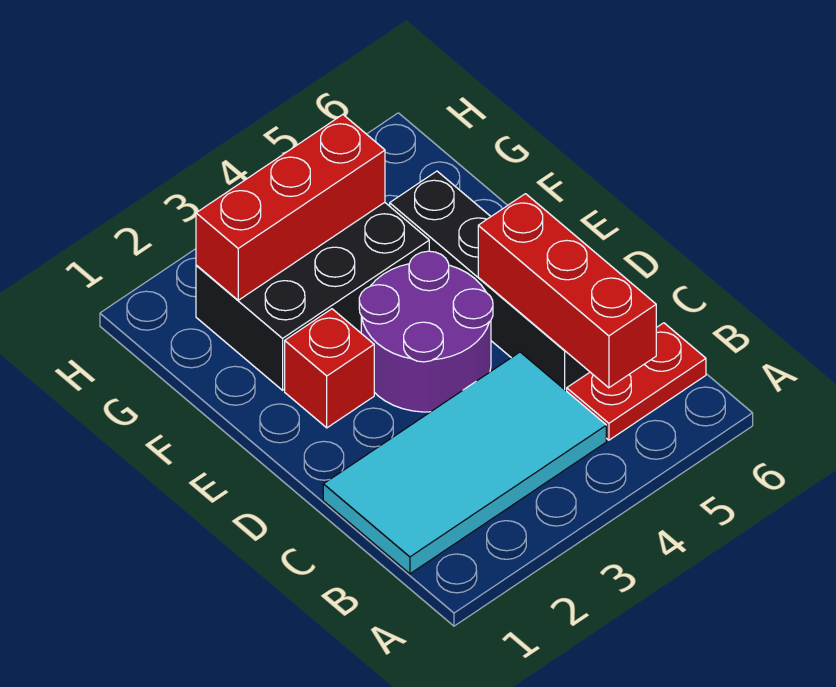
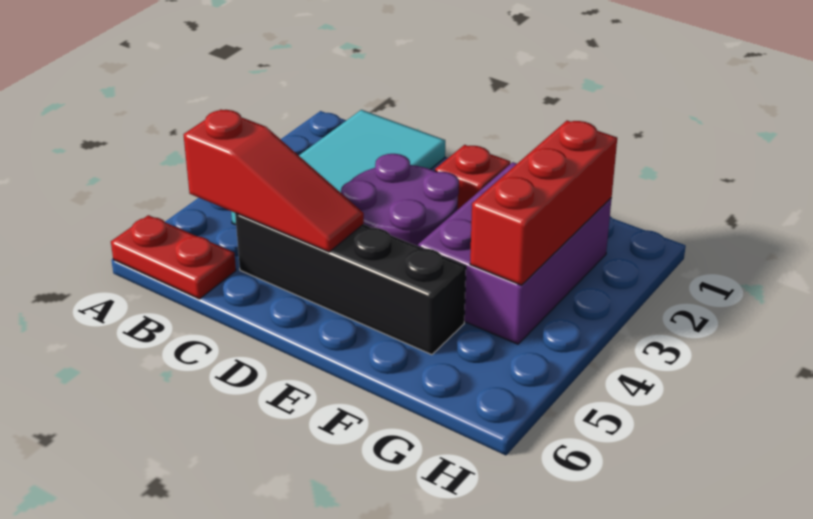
red 1x2 plate [567,323,706,440] -> red 1x2 plate turned to [111,215,236,299]
red 1x3 brick [478,194,656,388] -> red 1x3 slope [183,110,364,252]
black 2x3 brick [196,202,429,390] -> purple 2x3 brick [418,162,612,344]

